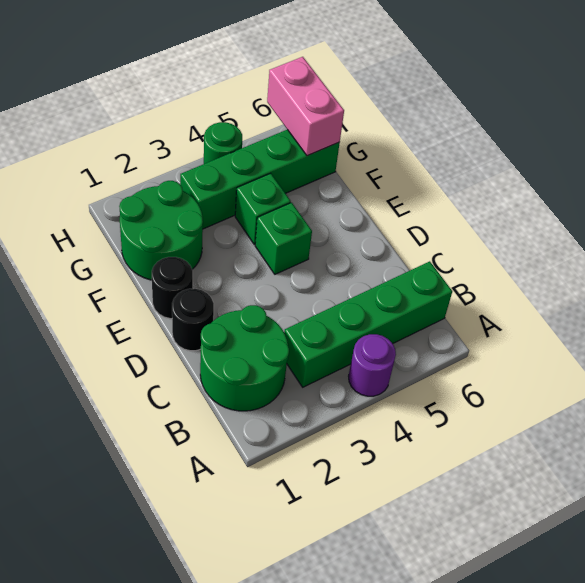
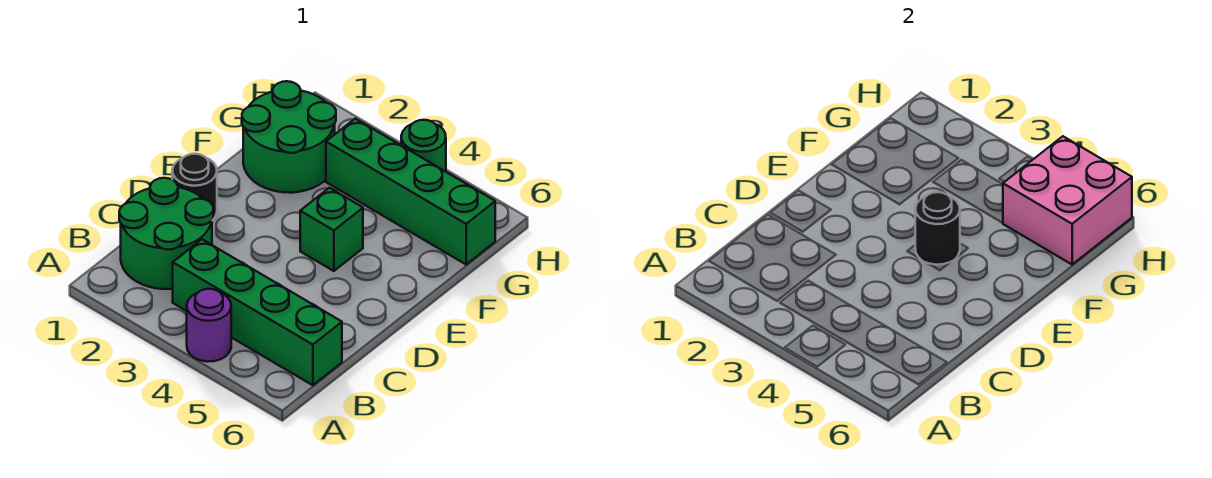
black 1x1 round brick [152,257,193,319] -> black 1x1 round brick moved to [915,192,960,265]
green 1x1 brick [235,173,291,245] -> none
pink 1x2 brick [267,57,344,156] -> pink 2x2 brick [1003,136,1132,264]

